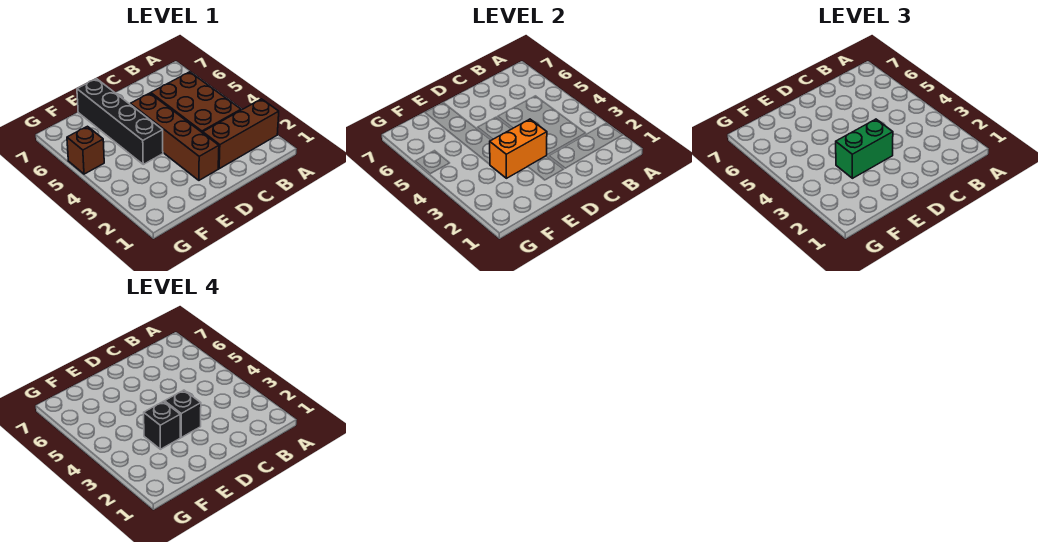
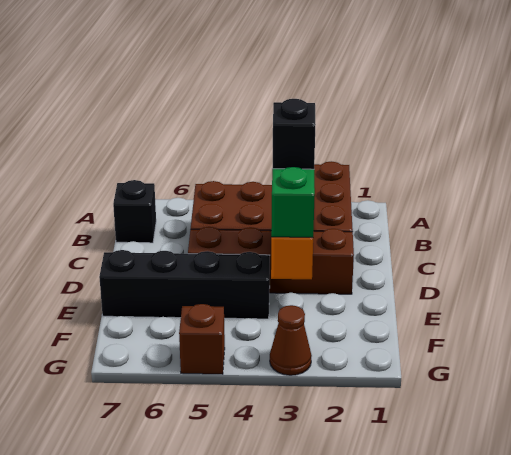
black 1x1 brick [144,401,181,449] -> black 1x1 brick moved to [113,180,156,243]
none -> brown 1x1 cone [270,305,312,375]

